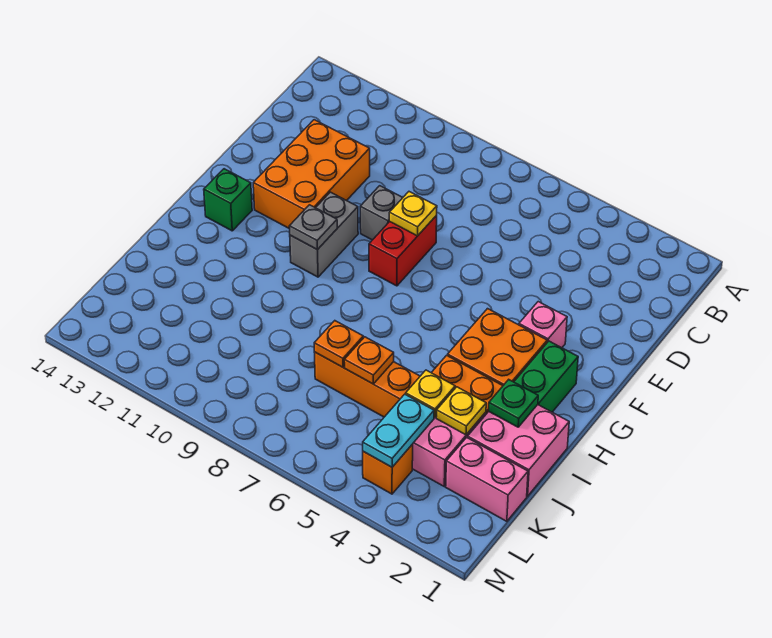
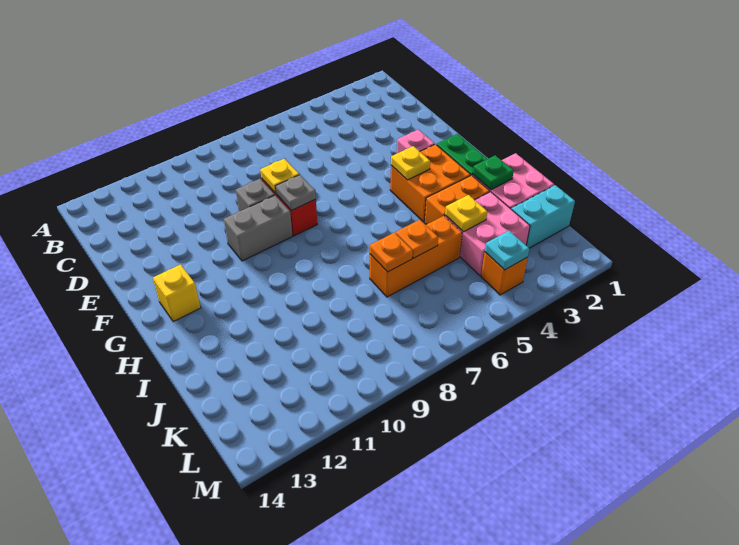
orange 2x3 brick [253,120,370,229] -> none
grey 1x2 brick [290,192,358,277] -> grey 1x2 brick turned to [224,195,293,261]
grey 1x1 plate [289,205,337,250] -> grey 1x1 plate moved to [276,175,316,211]
green 1x1 brick [204,169,252,231] -> yellow 1x1 brick [153,264,201,322]
yellow 1x1 plate [436,387,486,435] -> yellow 1x1 plate moved to [391,146,430,180]
pink 1x2 brick [446,437,528,521] -> cyan 1x2 brick [511,185,575,248]
cyan 1x2 plate [363,394,434,467] -> cyan 1x1 plate [485,231,529,270]

